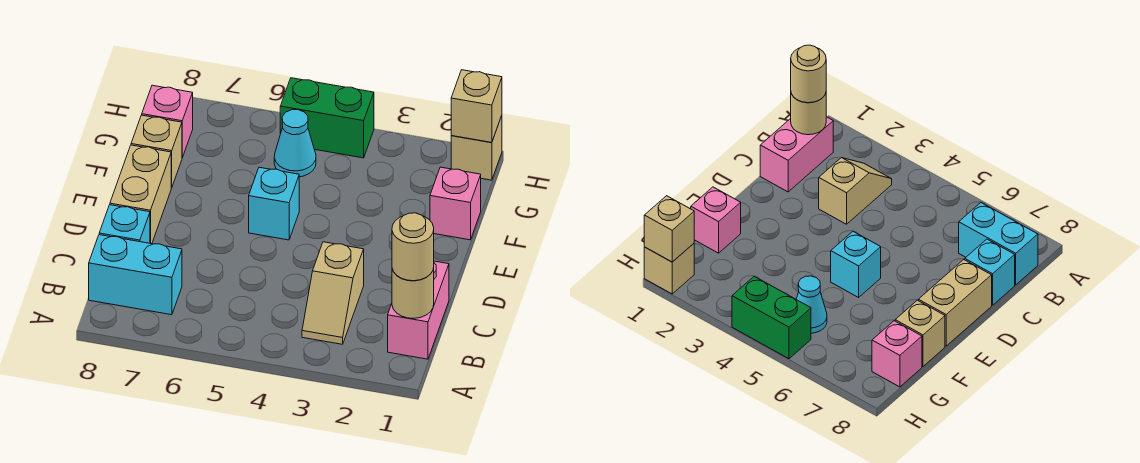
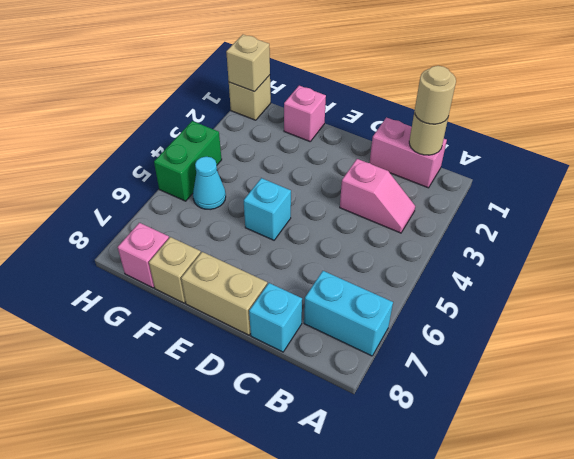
tan 1x2 slope [302,242,364,344] -> pink 1x2 slope [340,159,415,233]
cyan 1x2 brick [89,235,182,315] -> cyan 1x2 brick turned to [304,271,393,356]

